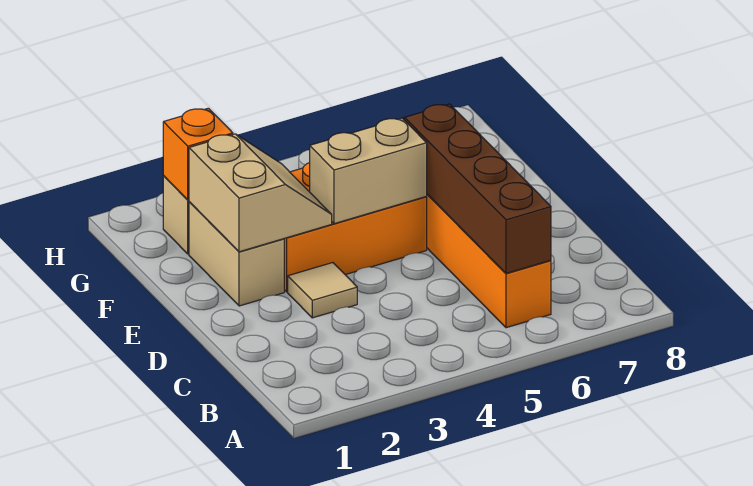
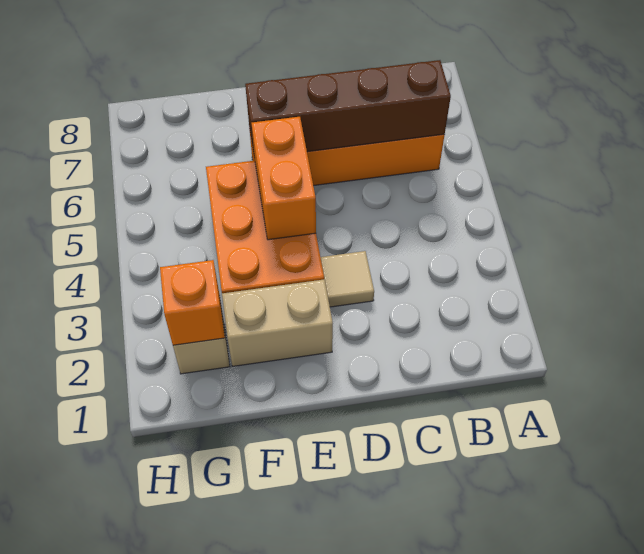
tan 2x2 slope [189,134,332,252] -> none
tan 1x2 brick [310,118,427,224] -> orange 1x2 brick [251,117,316,240]

